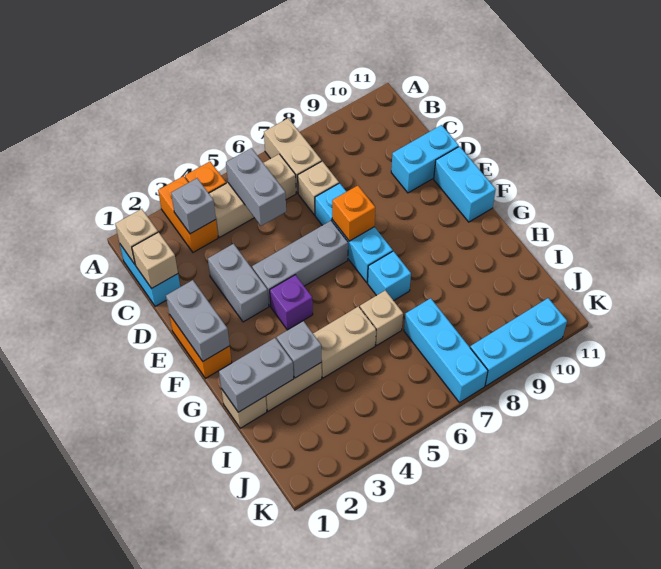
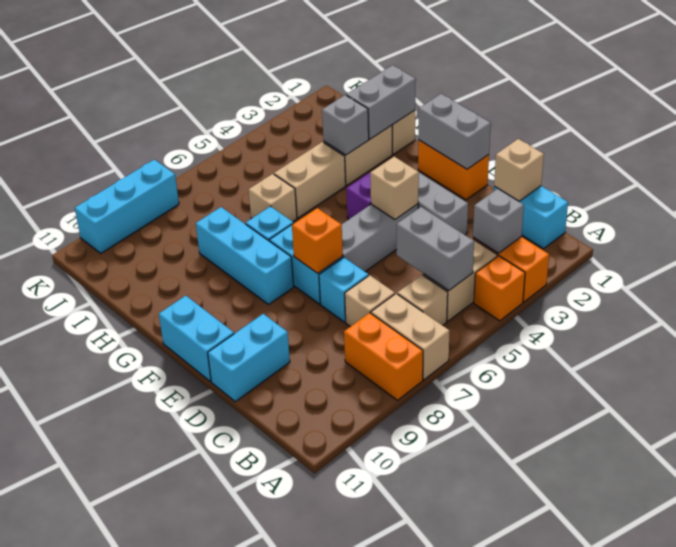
none -> orange 1x2 brick [344,313,423,400]
tan 1x1 brick [115,209,158,264] -> tan 1x1 brick moved to [370,157,419,219]
cyan 1x3 brick [404,298,488,403] -> cyan 1x3 brick moved to [196,207,294,304]

